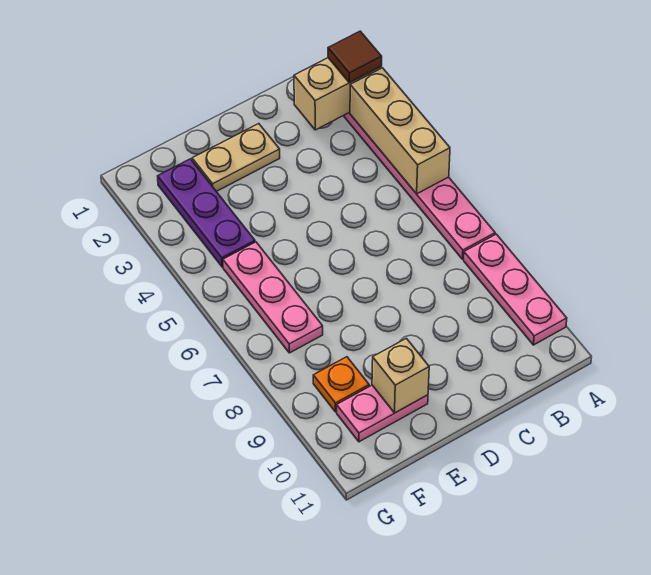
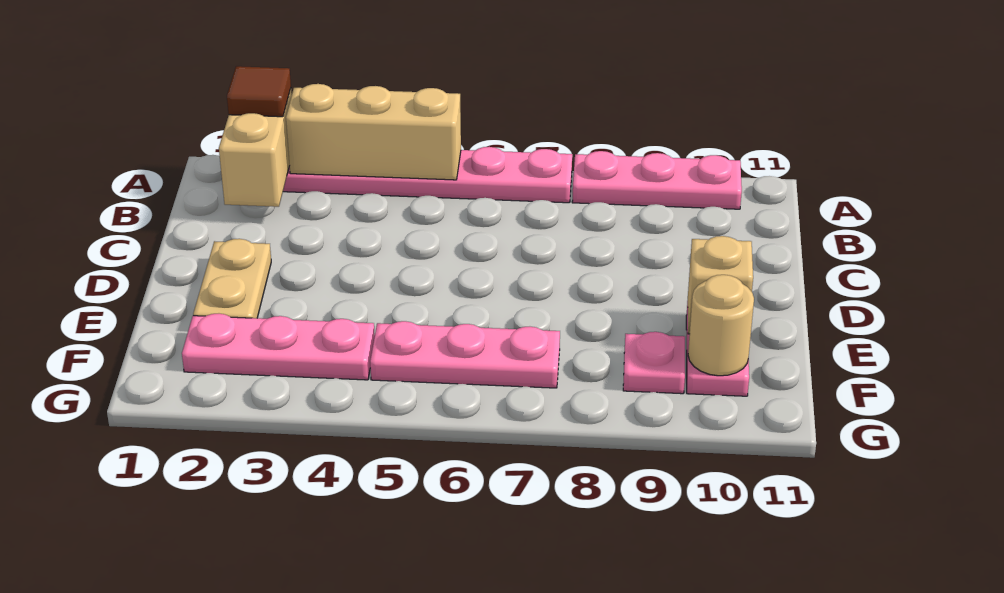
purple 1x3 plate [158,159,255,267] -> pink 1x3 plate [182,314,375,380]
orange 1x1 plate [313,357,369,412] -> pink 1x1 plate [623,332,685,394]
none -> tan 1x1 round brick [688,275,754,376]

